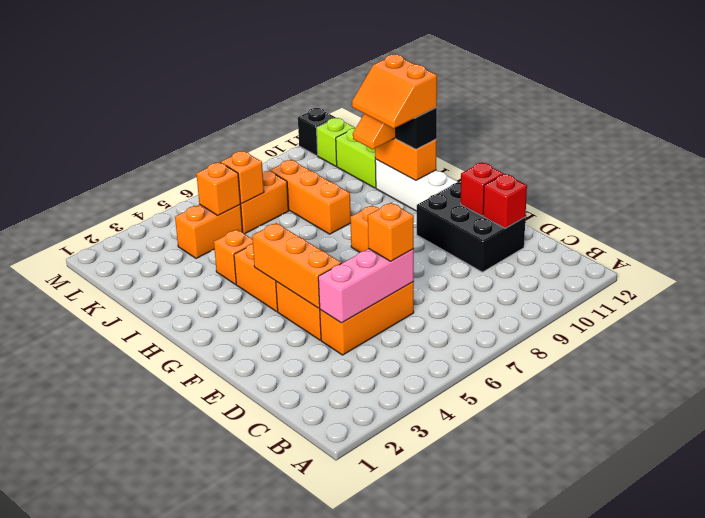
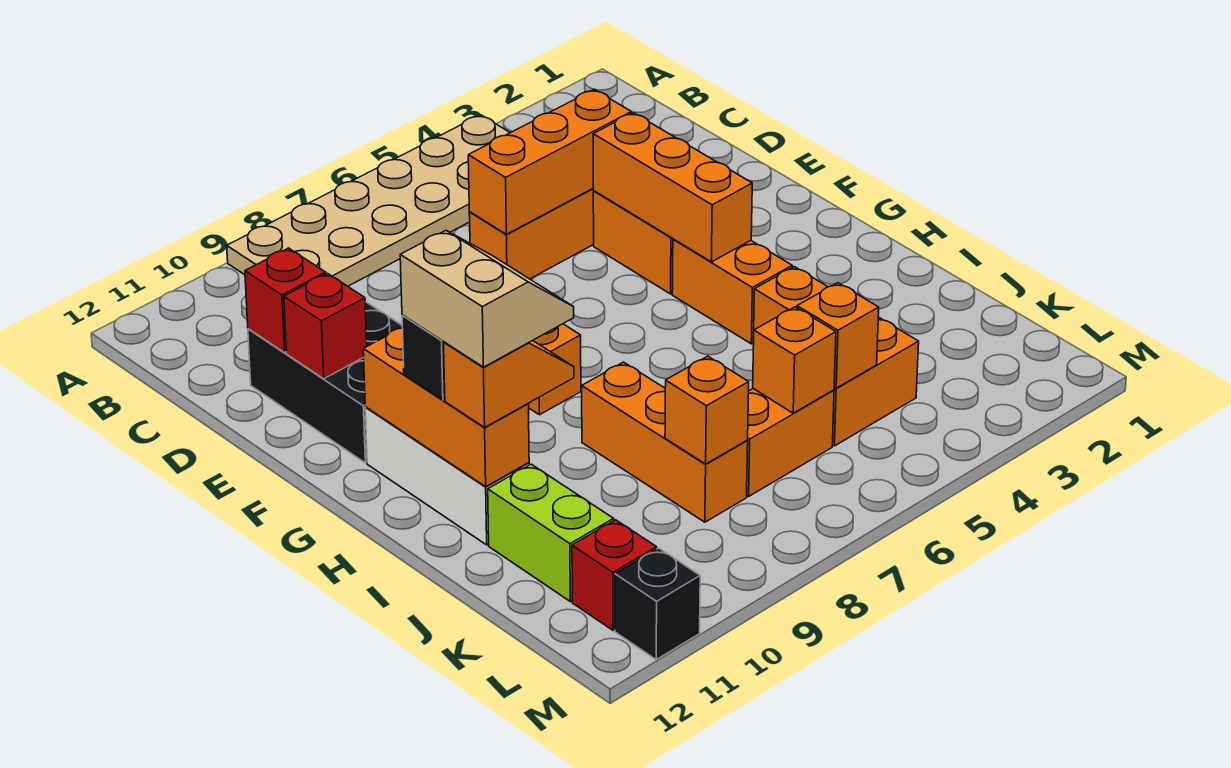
none -> tan 2x6 plate [227,115,510,286]
pink 1x3 brick [318,249,414,323] -> orange 1x3 brick [468,90,631,234]
orange 1x1 brick [368,203,414,261] -> orange 1x1 brick moved to [665,356,749,464]
orange 2x2 slope [352,54,437,128] -> tan 2x2 slope [400,231,574,367]
orange 1x2 brick [375,138,437,180] -> orange 1x3 brick [363,328,529,487]
lime 1x1 brick [317,118,355,166] -> red 1x1 brick [572,520,657,630]

